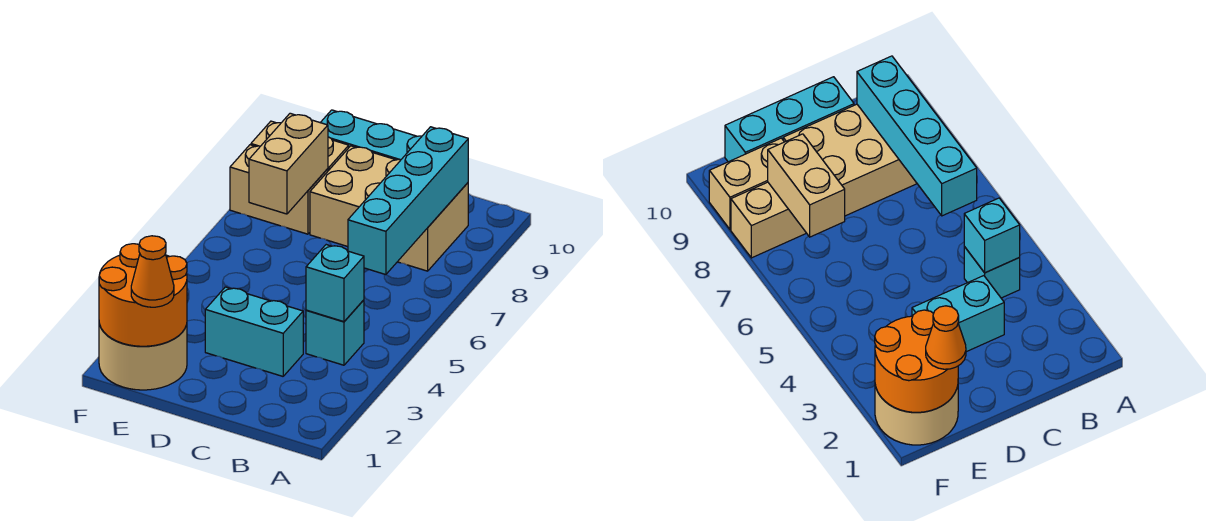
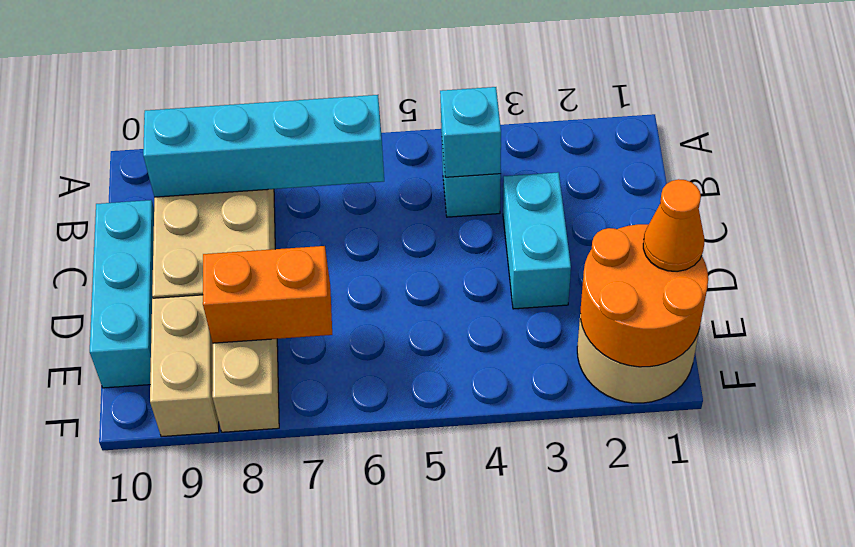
tan 1x2 brick [249,113,328,214] -> orange 1x2 brick [203,246,332,343]

